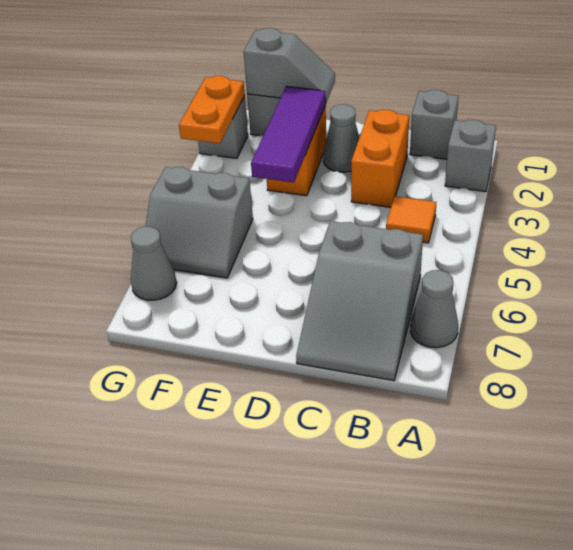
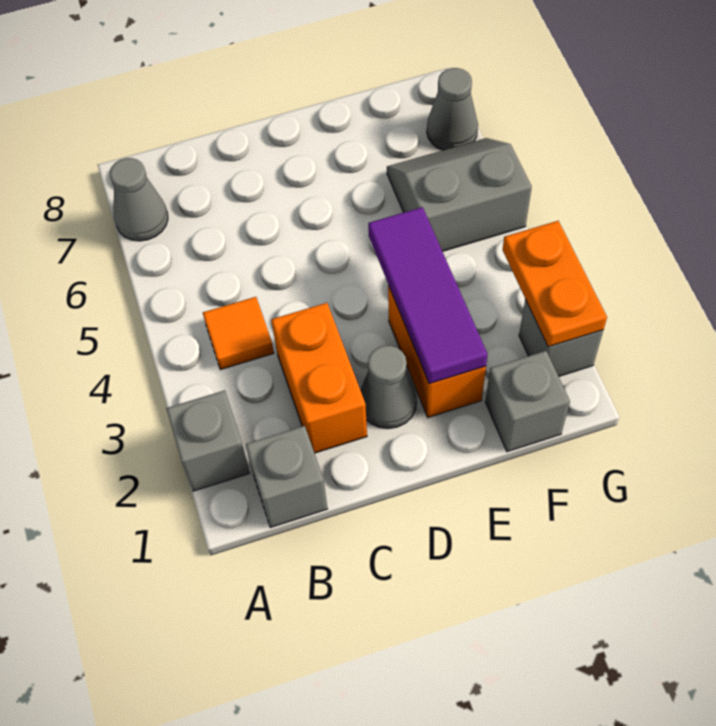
grey 2x3 slope [296,221,423,381] -> none
grey 1x2 slope [244,28,335,102] -> none

